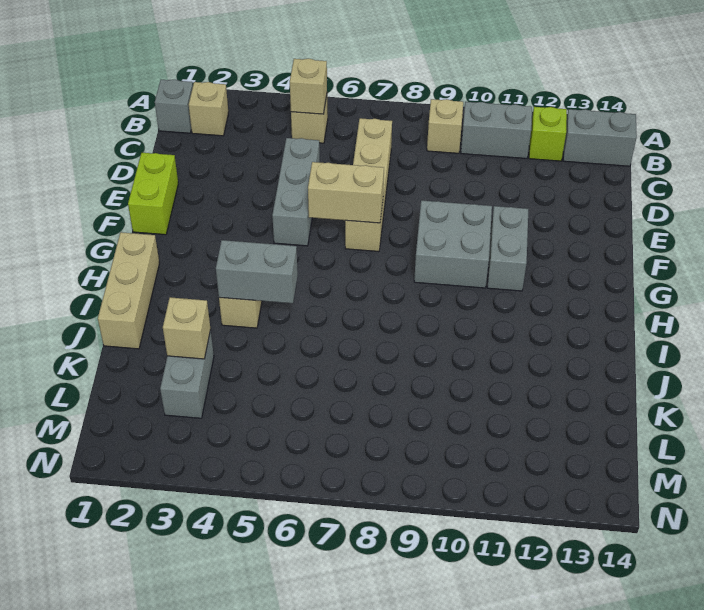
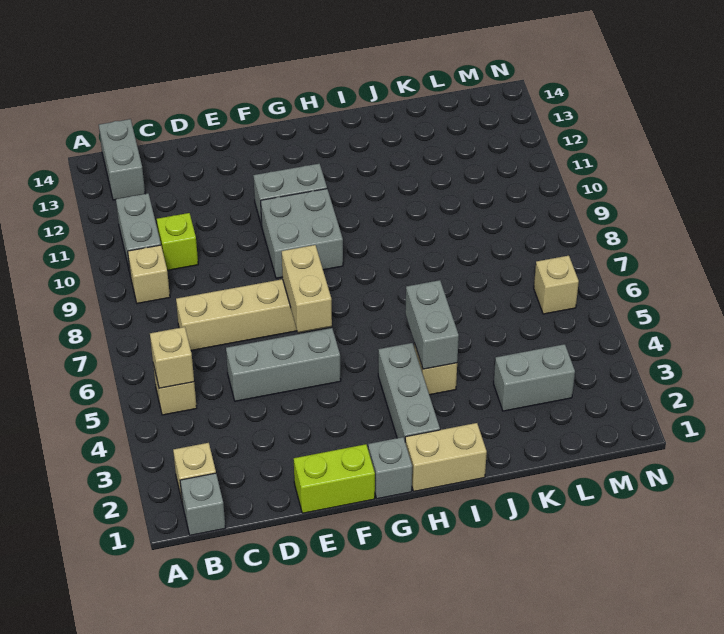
lime 1x1 brick [529,107,567,161] -> lime 1x1 brick moved to [157,213,198,270]
none -> grey 1x1 brick [368,437,412,499]
tan 1x3 brick [98,232,159,349] -> tan 1x2 brick [405,423,487,491]
none -> grey 1x3 brick [378,343,440,440]
tan 1x1 brick [163,297,211,359] -> tan 1x1 brick moved to [534,256,579,314]

